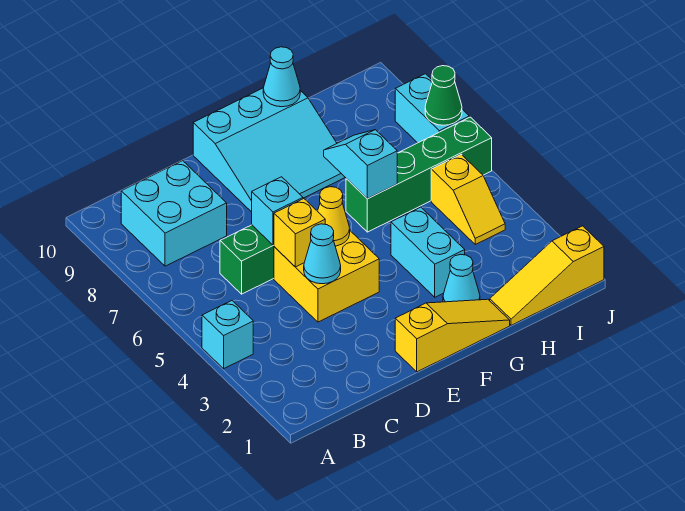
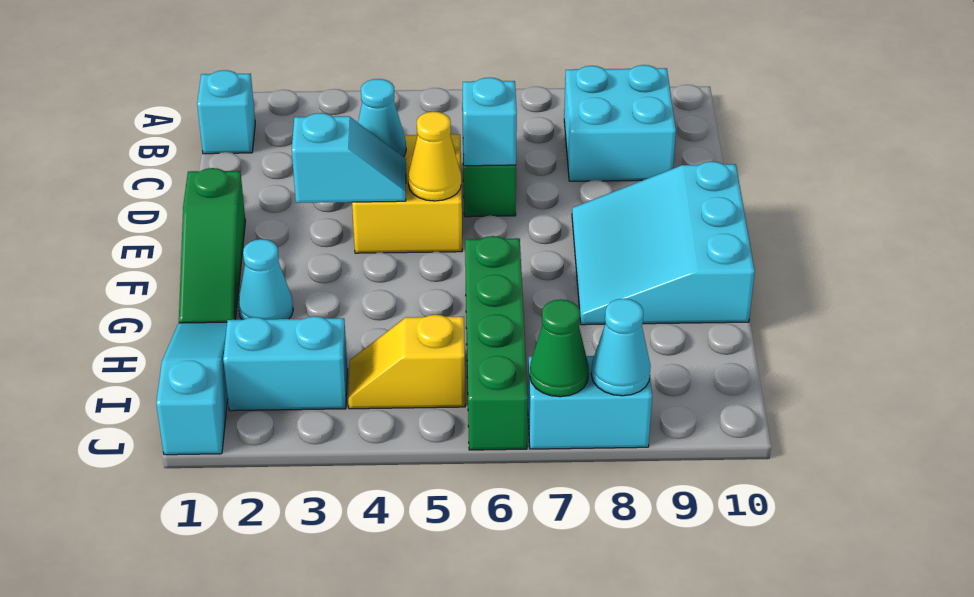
cyan 1x1 brick [202,301,253,369] -> cyan 1x1 brick moved to [197,70,255,154]
yellow 1x1 brick [274,199,325,267] -> none
yellow 1x3 slope [395,299,510,372] -> green 1x3 slope [179,168,246,323]
cyan 1x2 brick [391,207,465,297] -> cyan 1x2 brick moved to [223,316,348,411]
cyan 1x2 slope [324,130,397,199] -> cyan 1x2 slope moved to [292,113,406,203]
cyan 1x1 cone [263,47,300,107] -> cyan 1x1 cone moved to [591,299,651,396]
yellow 1x3 slope [490,226,604,325] -> cyan 1x3 slope [156,322,228,455]

